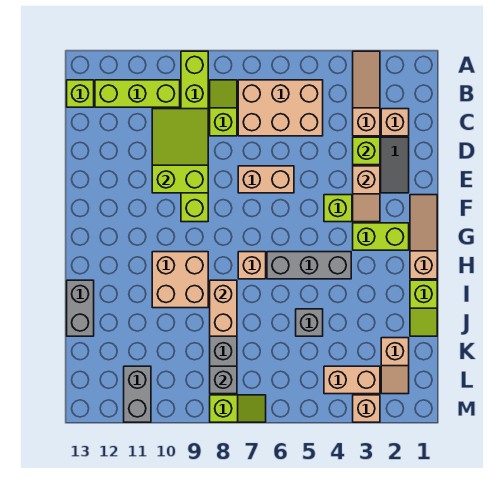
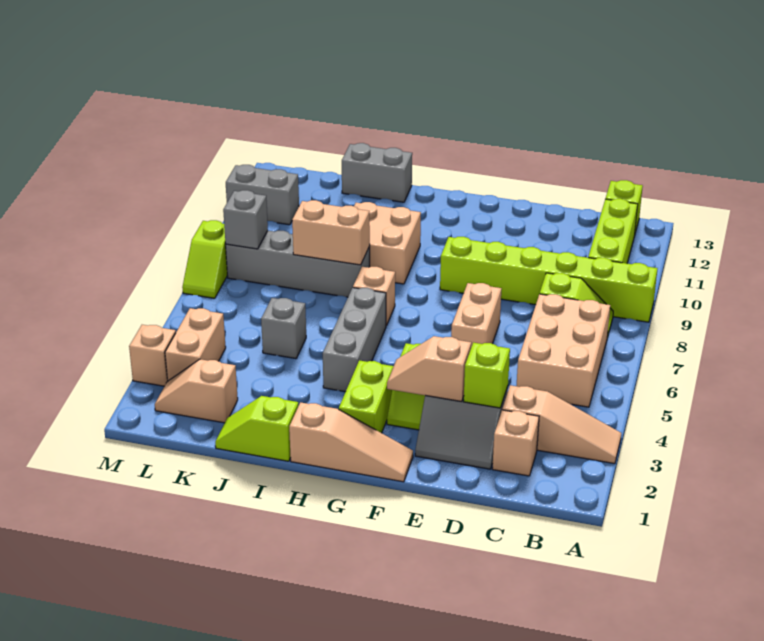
lime 2x3 slope [152,109,208,193] -> none

